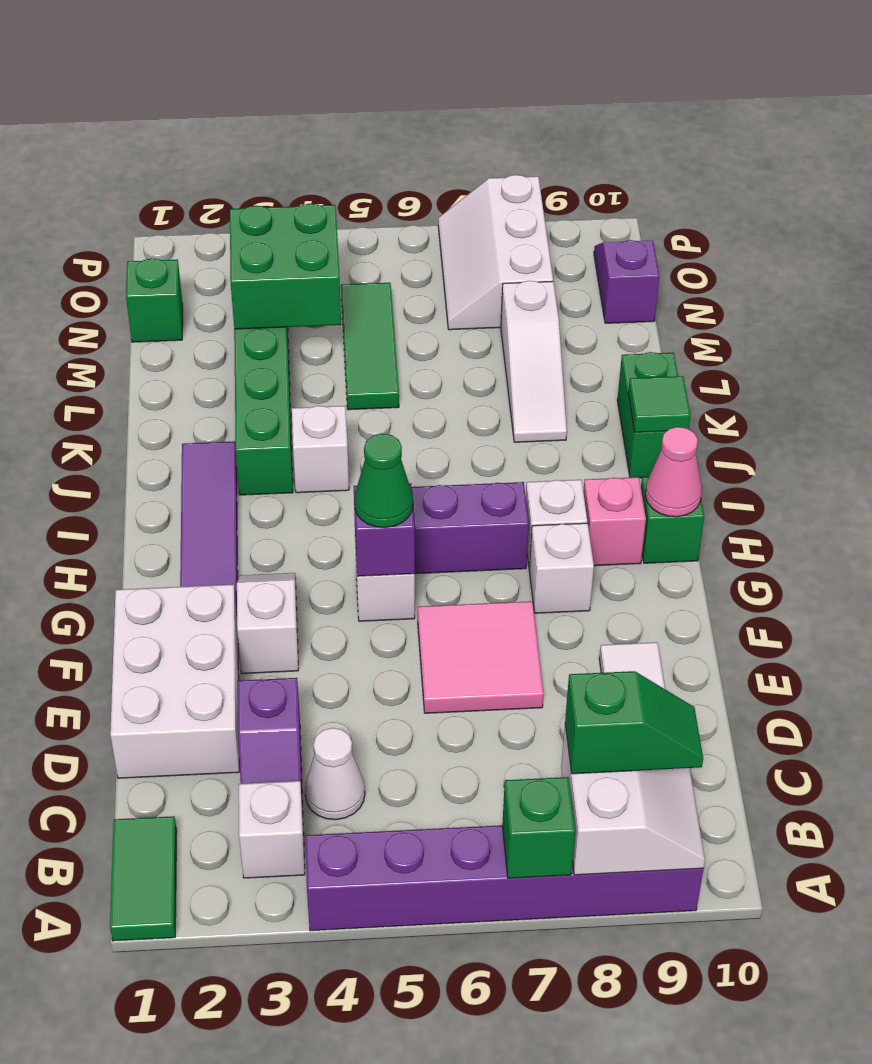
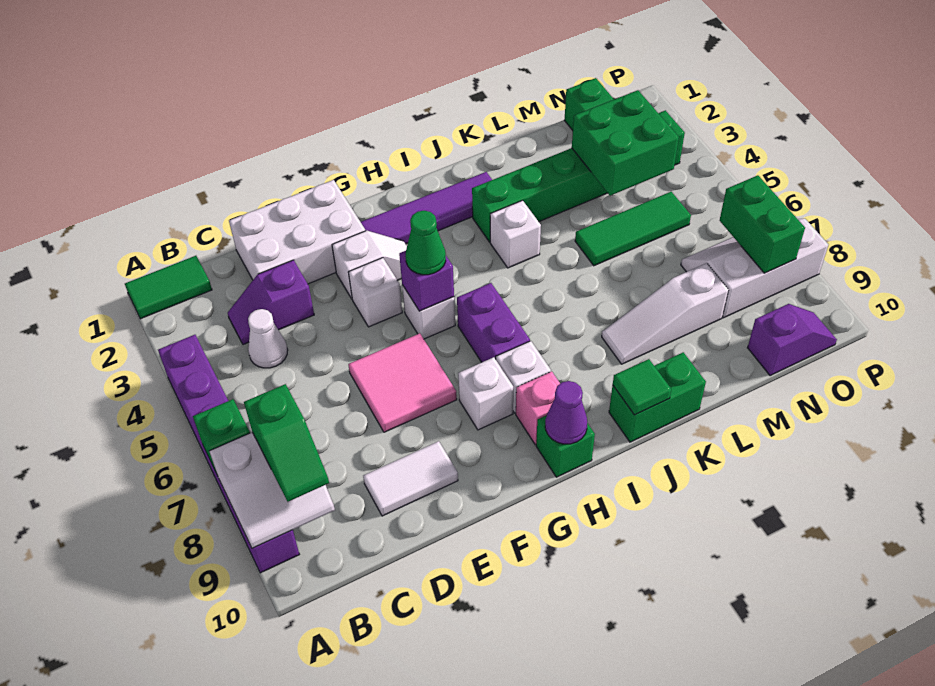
white 1x1 brick [239,781,305,878] -> white 1x1 brick moved to [348,258,402,327]
pink 1x1 cone [645,427,702,517] -> purple 1x1 cone [545,381,587,444]
none -> green 1x2 brick [720,175,805,273]

